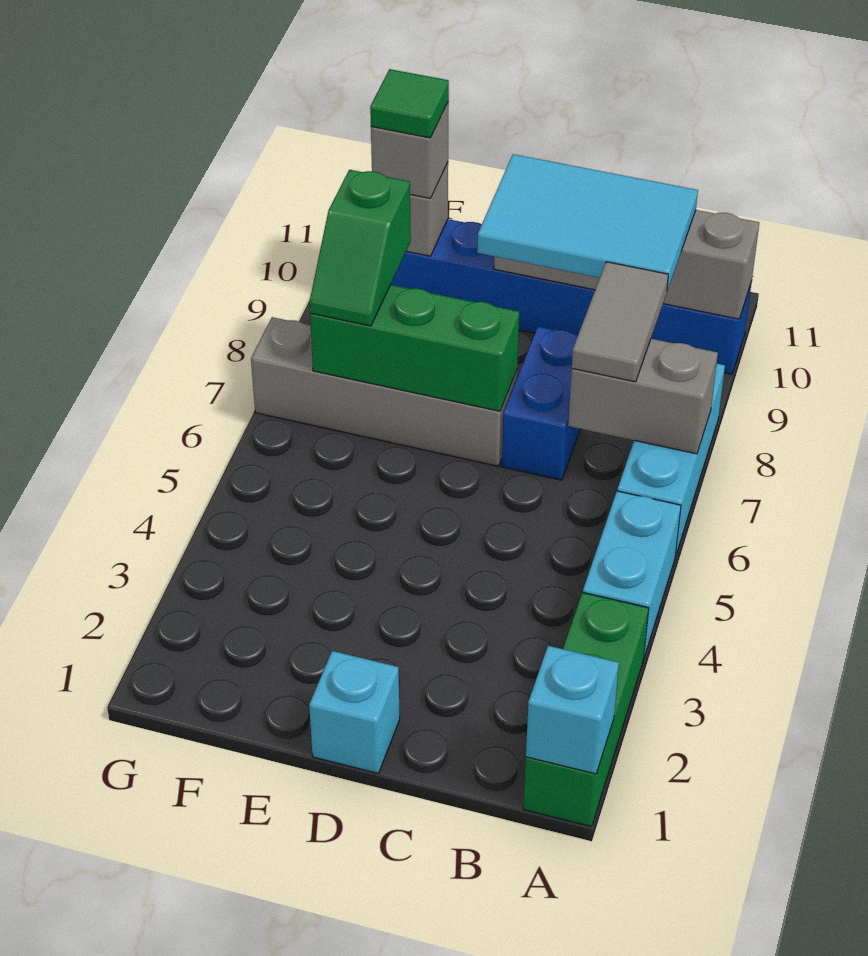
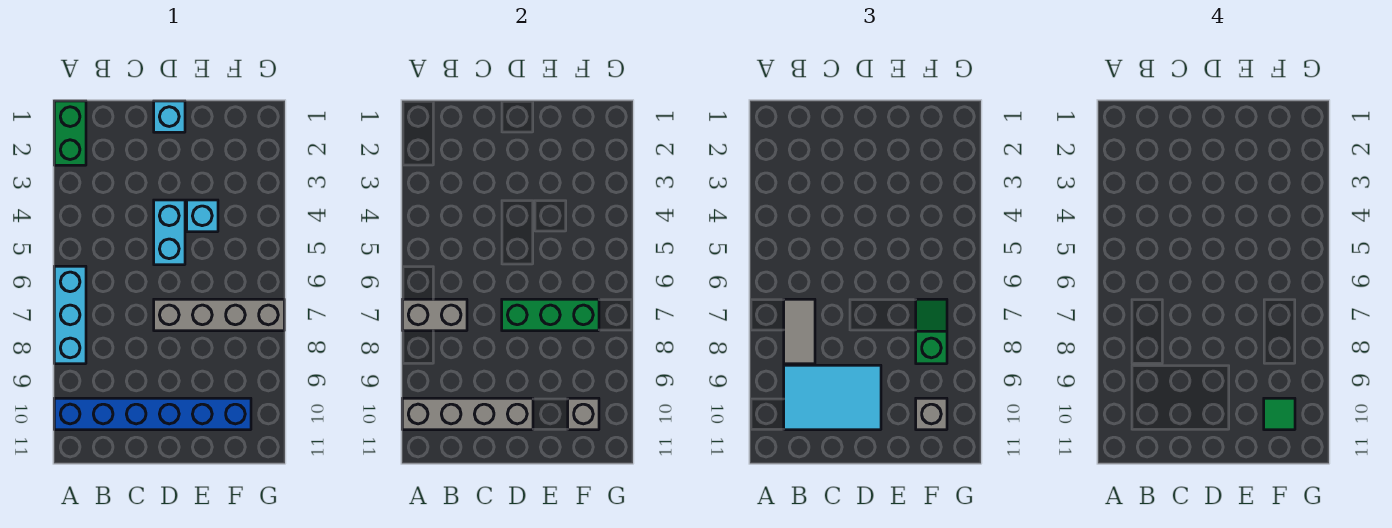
green 1x3 brick [523,592,649,827] -> green 1x2 brick [54,101,86,165]
cyan 1x1 brick [526,646,619,774] -> cyan 1x1 brick moved to [187,200,218,232]
cyan 1x2 brick [583,491,681,657] -> cyan 1x2 brick moved to [154,200,185,265]
blue 1x2 brick [502,326,580,480] -> none

